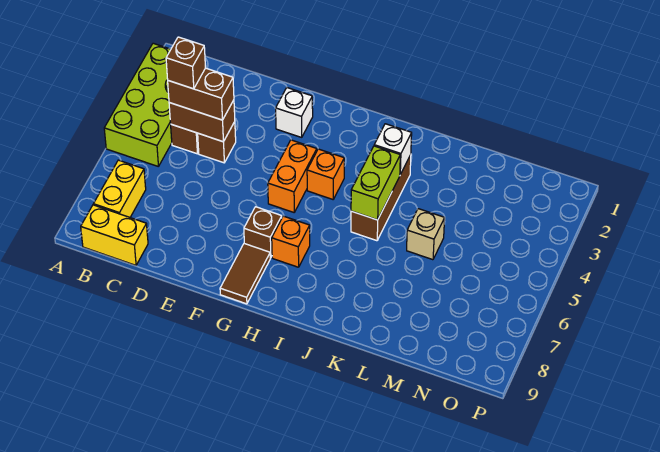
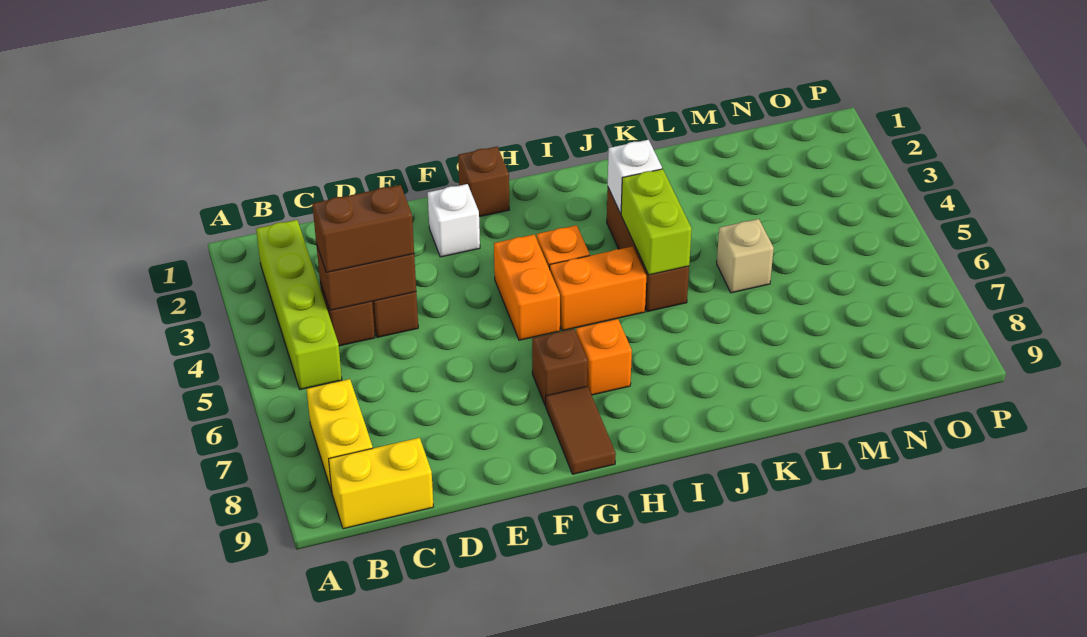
lime 2x4 brick [104,43,172,167] -> lime 1x4 brick [256,220,342,389]
brown 1x1 brick [166,37,205,89] -> brown 1x1 brick moved to [458,147,509,217]
none -> orange 1x2 brick [550,246,646,331]

